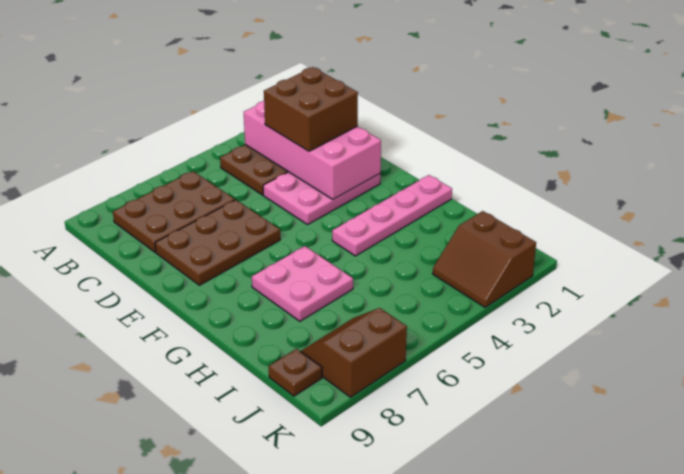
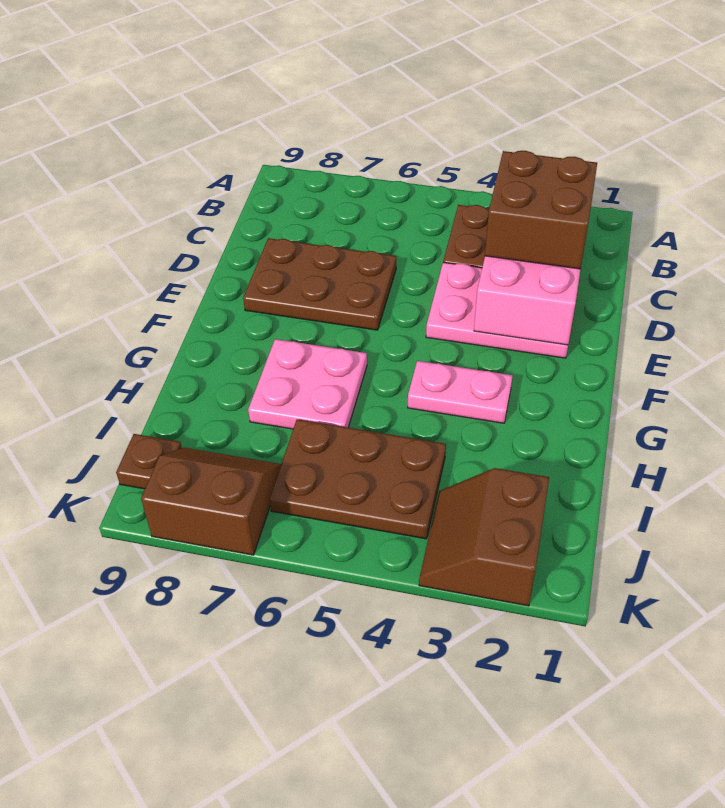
brown 2x3 plate [113,171,235,252] -> brown 2x3 plate moved to [270,419,446,539]
pink 1x4 plate [332,175,452,256] -> pink 1x2 plate [408,361,512,423]

